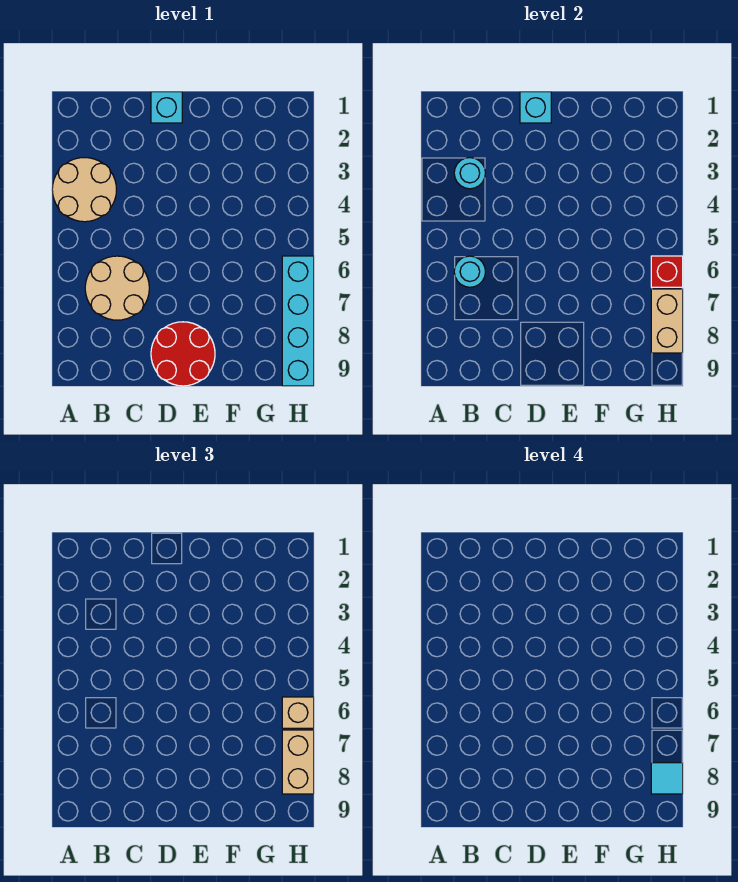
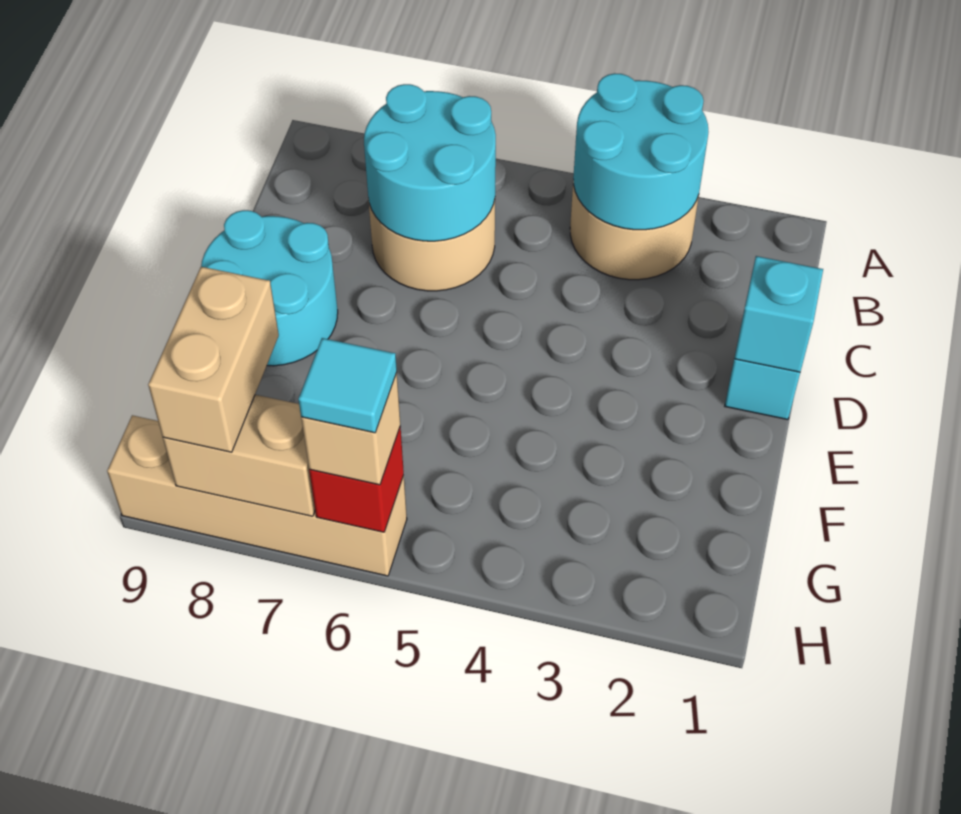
cyan 1x1 round brick [454,158,485,189] -> cyan 2x2 round brick [573,73,708,230]
cyan 1x1 round brick [454,256,485,287] -> cyan 2x2 round brick [364,84,496,241]
red 2x2 round brick [151,322,215,386] -> cyan 2x2 round brick [201,210,338,366]
cyan 1x4 brick [282,256,314,386] -> tan 1x4 brick [107,415,407,576]
tan 1x2 brick [282,730,314,794] -> tan 1x2 brick turned to [148,267,279,452]
cyan 1x1 tile [651,763,683,794] -> cyan 1x1 tile moved to [298,338,397,433]

